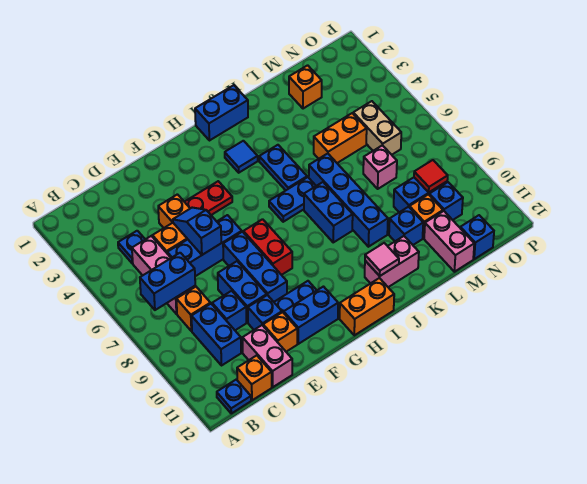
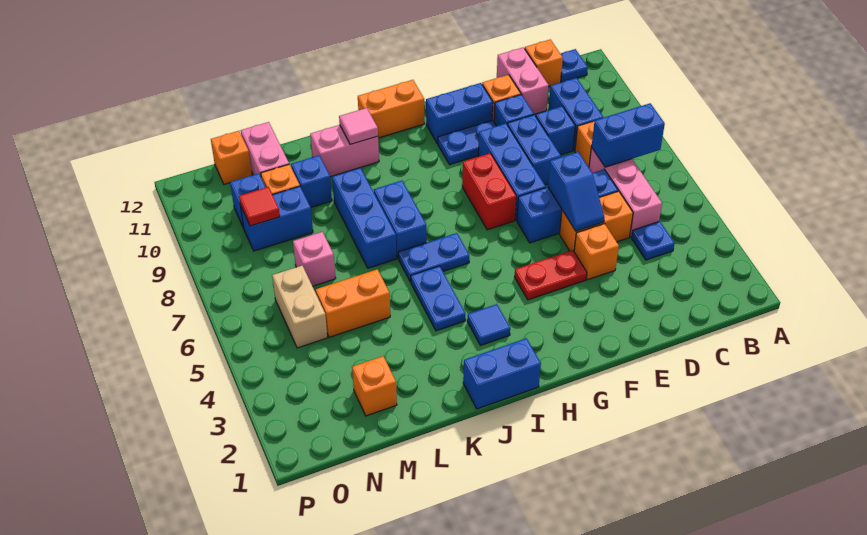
blue 1x4 brick [309,154,388,247] -> blue 1x3 brick [332,168,397,268]
blue 1x1 brick [460,215,494,259] -> orange 1x1 brick [211,131,252,184]

